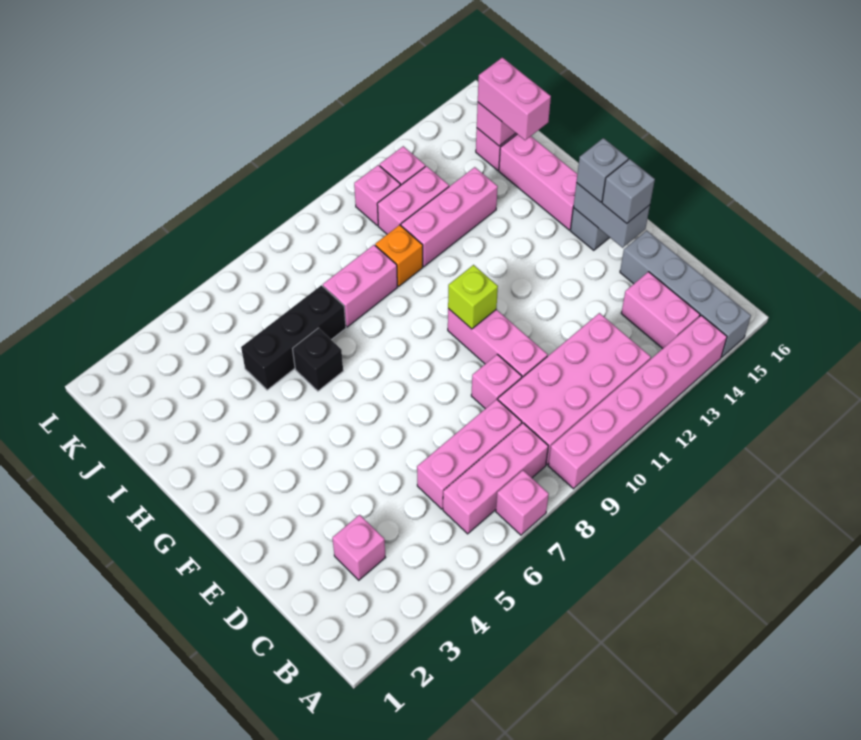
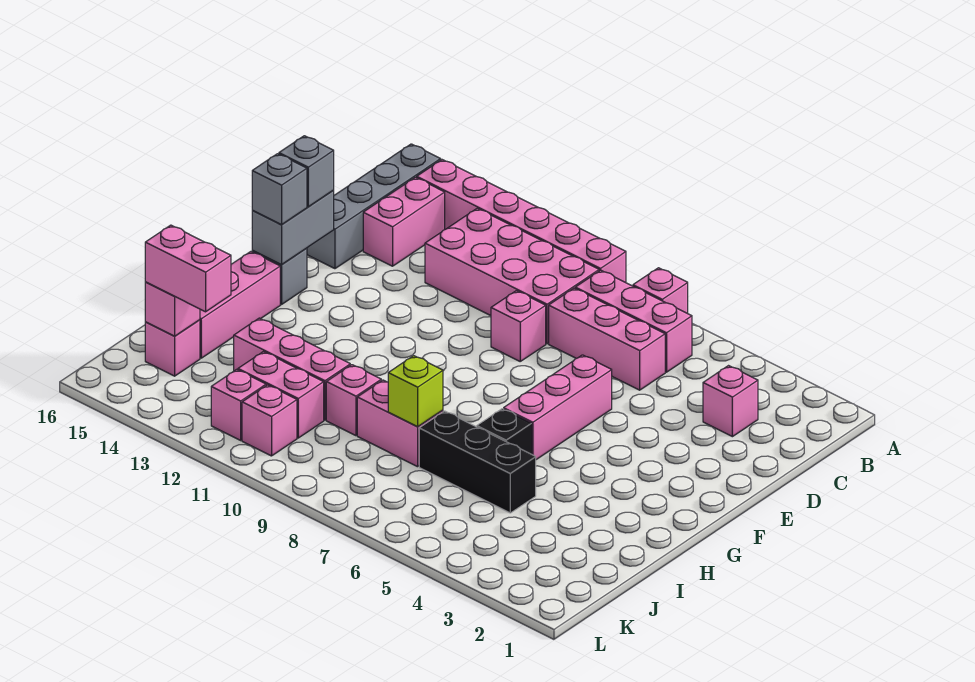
pink 1x3 brick [448,309,548,378] -> pink 1x3 brick moved to [504,355,612,460]
lime 1x1 brick [448,265,498,329] -> lime 1x1 brick moved to [388,356,443,427]
orange 1x1 brick [375,225,423,286] -> pink 1x1 brick [326,365,381,436]
pink 1x2 brick [478,58,551,140] -> pink 1x2 brick turned to [145,225,231,312]

